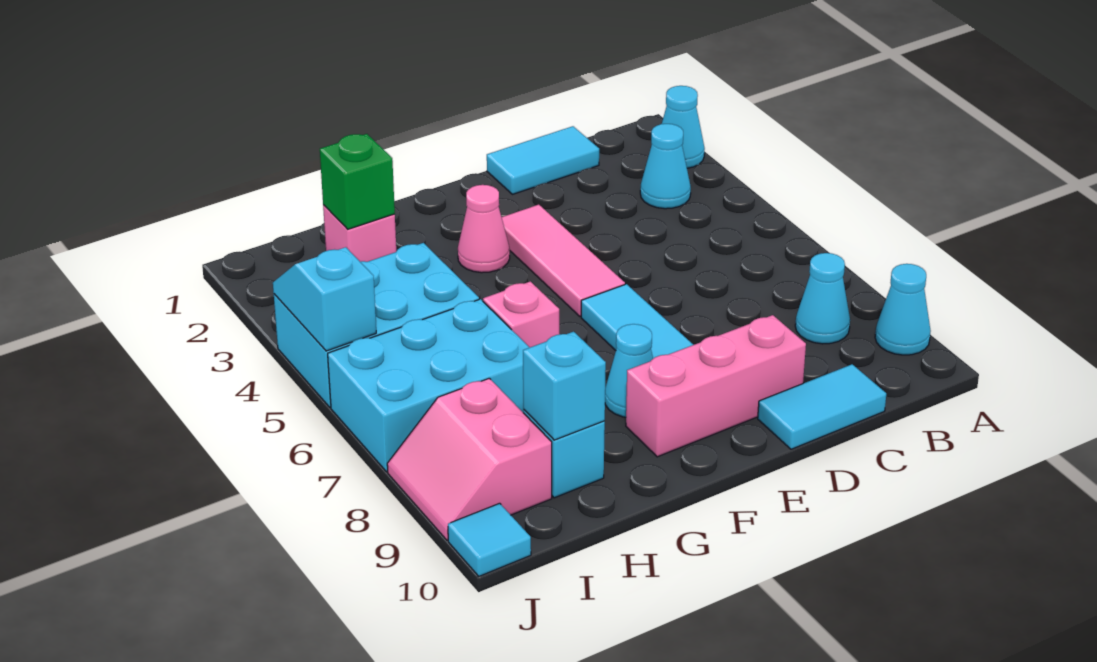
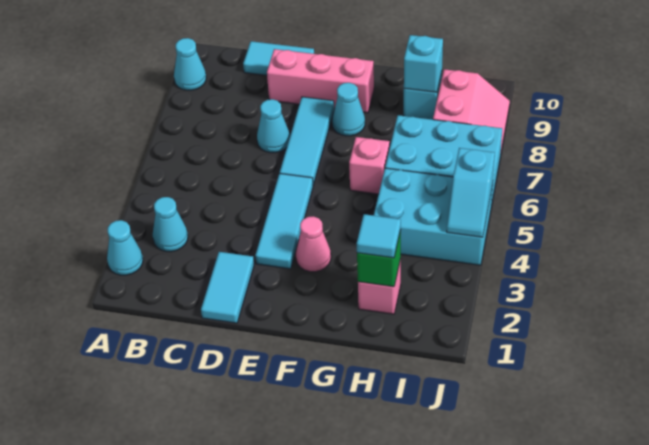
cyan 1x1 cone [795,253,850,344] -> cyan 1x1 cone moved to [257,99,290,153]
cyan 1x2 tile [487,126,599,194] -> cyan 1x2 tile turned to [201,252,254,323]
pink 1x3 tile [502,205,625,316] -> cyan 1x3 tile [255,173,313,269]
cyan 1x1 tile [448,503,531,576] -> cyan 1x1 tile moved to [357,214,401,258]

